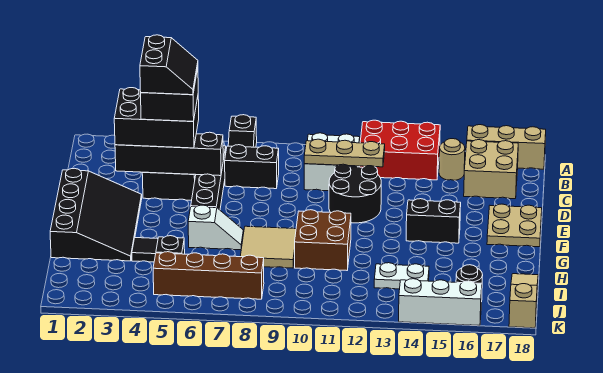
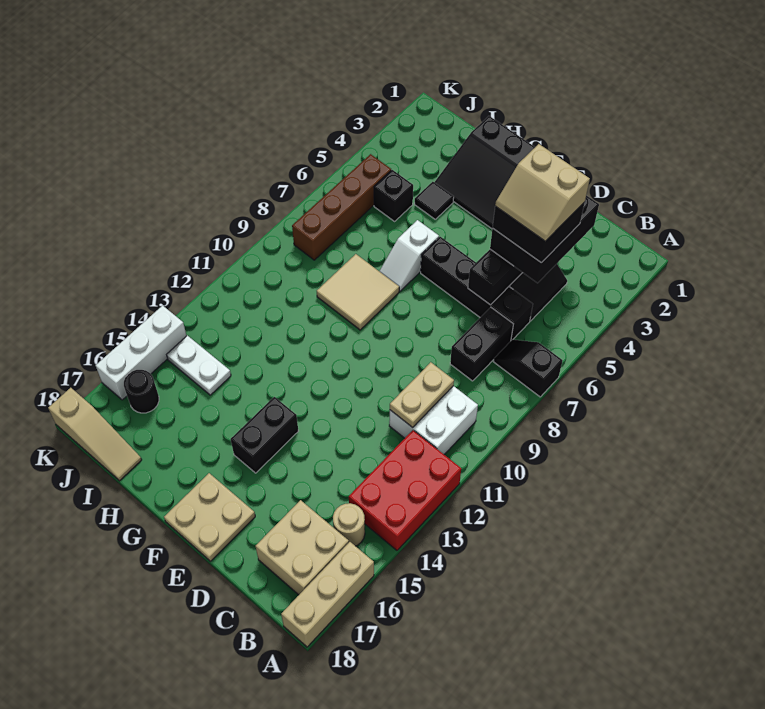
black 2x2 slope [140,35,198,95] -> tan 2x2 slope [495,144,590,241]
tan 1x3 plate [304,139,385,167] -> tan 1x2 plate [390,362,454,427]
black 2x2 round brick [329,164,381,223] -> none
brown 2x2 brick [295,210,351,270] -> none
white 1x2 plate [374,263,429,289] -> white 1x2 plate turned to [167,335,231,395]

